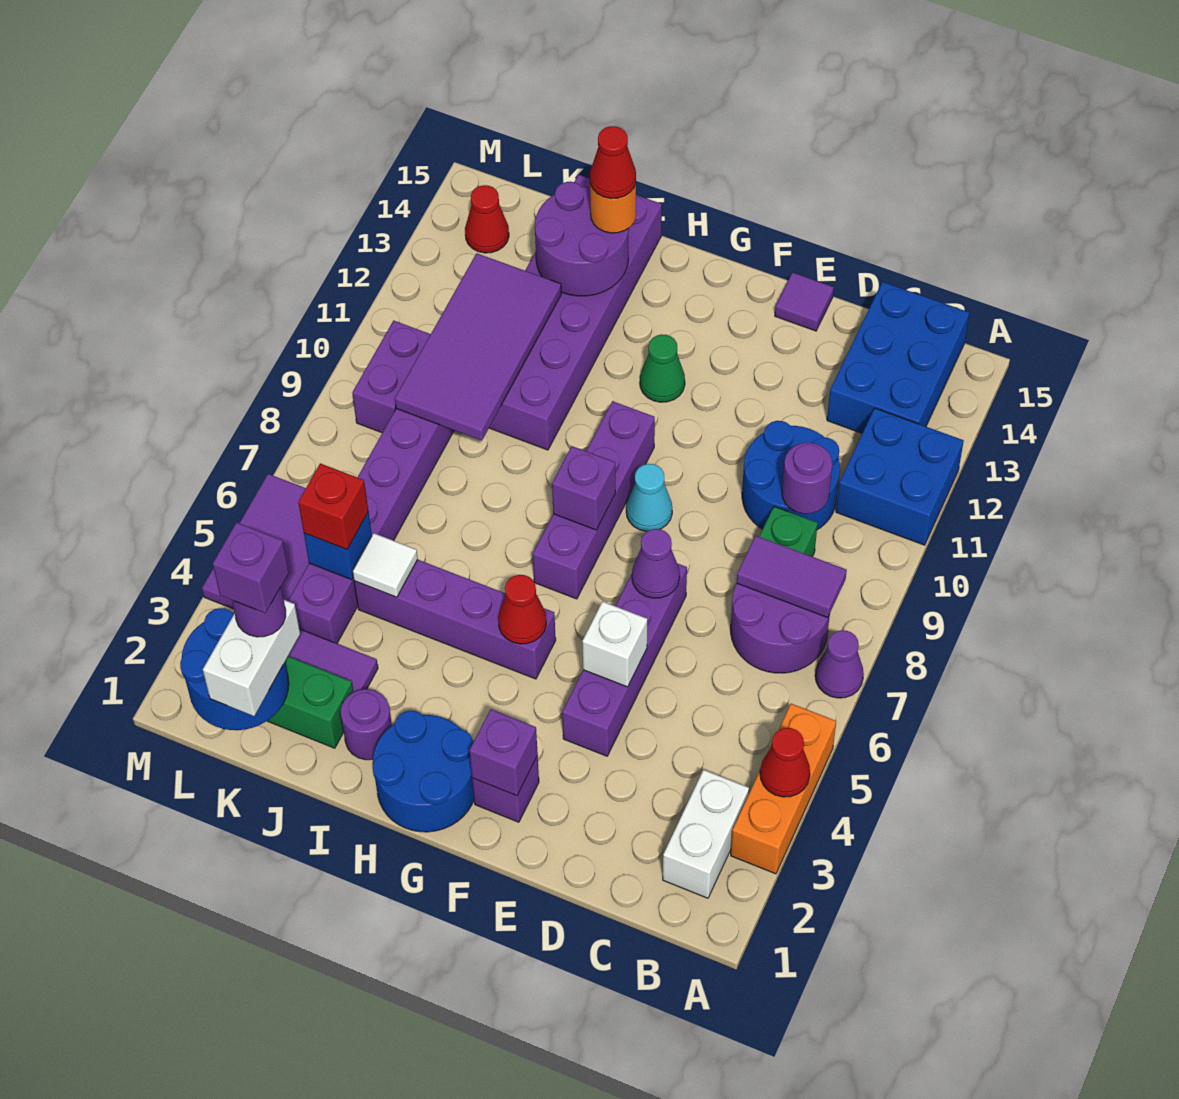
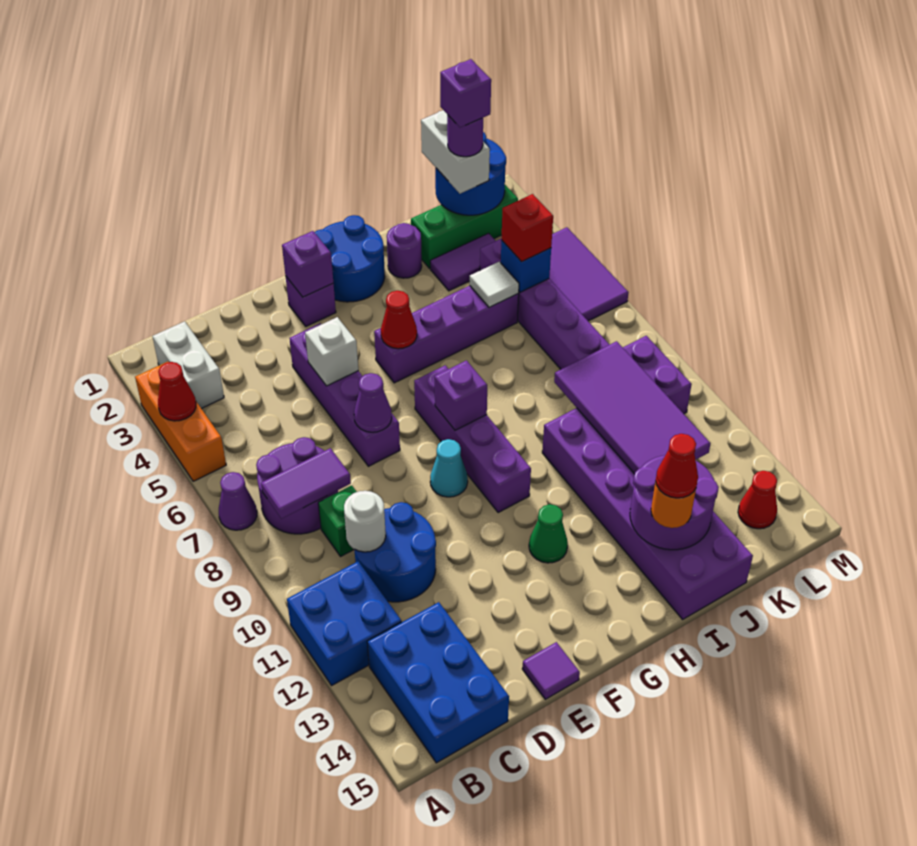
purple 1x1 round brick [782,443,832,514] -> white 1x1 round brick [344,491,386,552]

